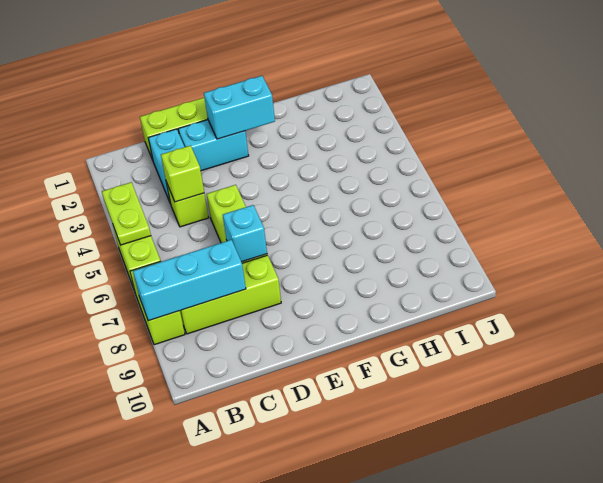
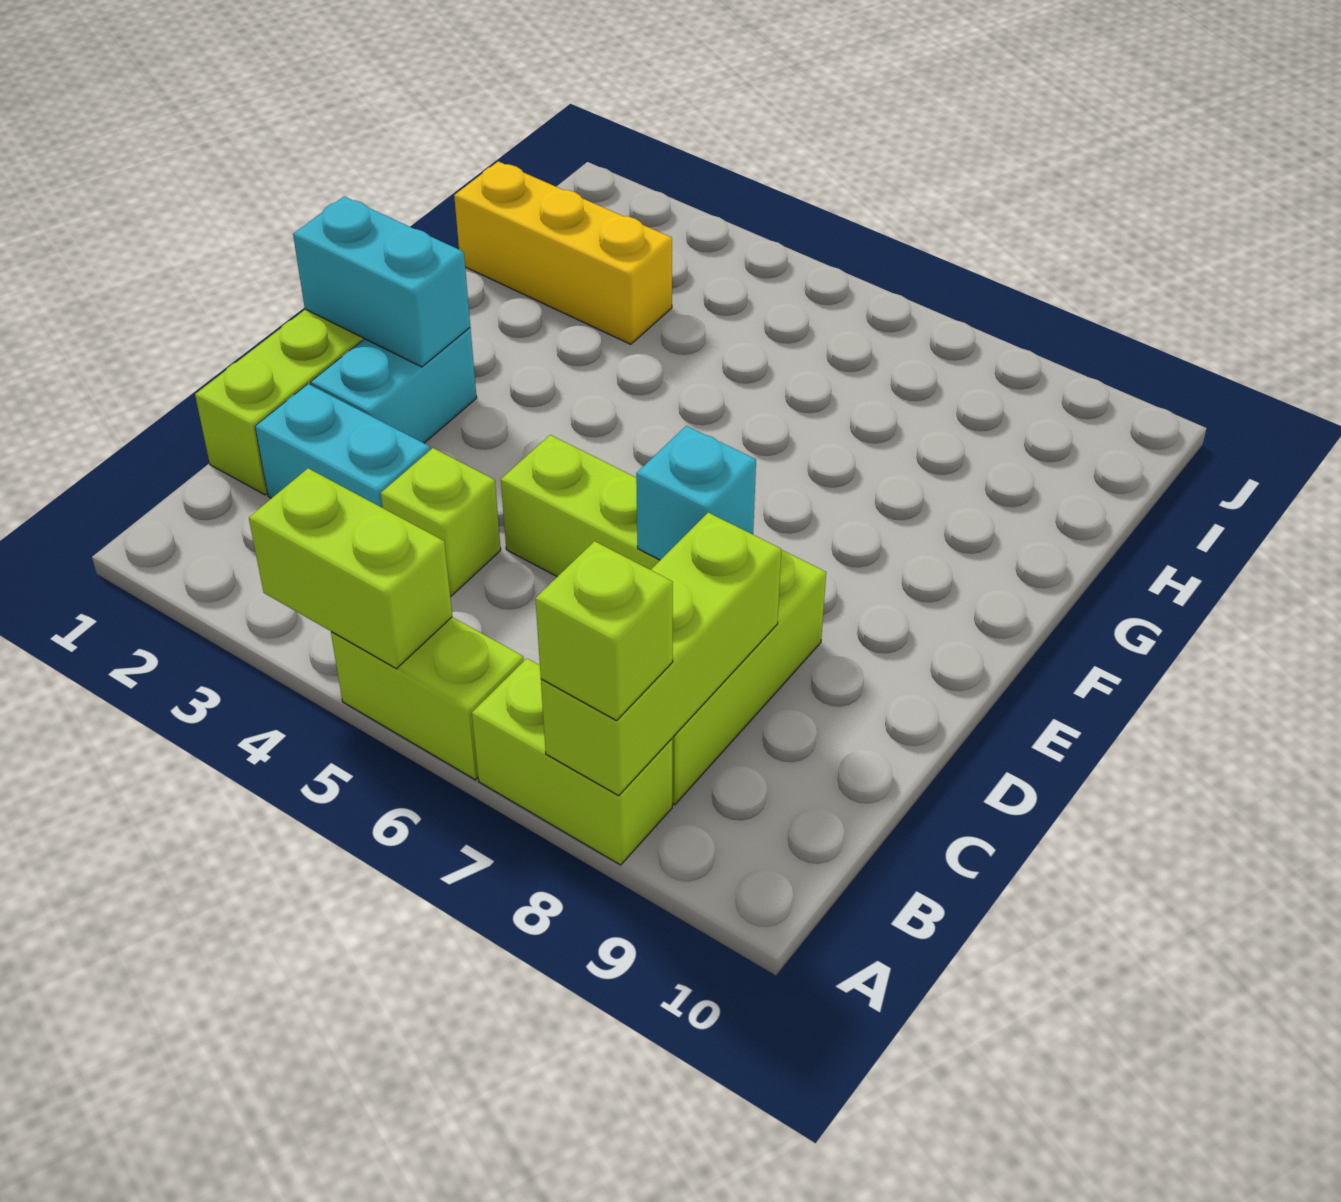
lime 1x2 plate [102,182,151,245] -> lime 1x2 brick [249,468,452,669]
cyan 1x3 brick [133,240,246,321] -> lime 1x3 brick [541,513,781,796]
lime 1x1 brick [161,146,204,202] -> lime 1x1 brick moved to [535,541,673,721]
cyan 1x2 brick [204,76,275,139] -> cyan 1x2 brick turned to [293,196,470,367]
none -> yellow 1x3 brick [454,161,672,344]

